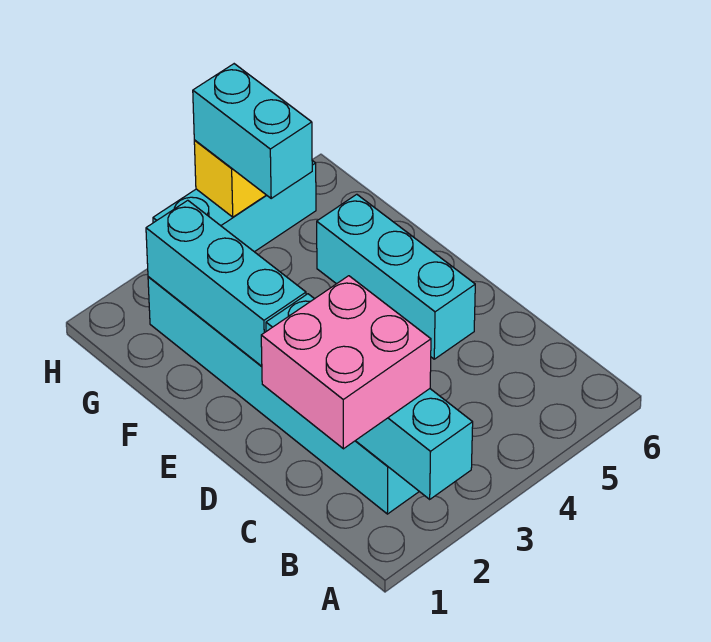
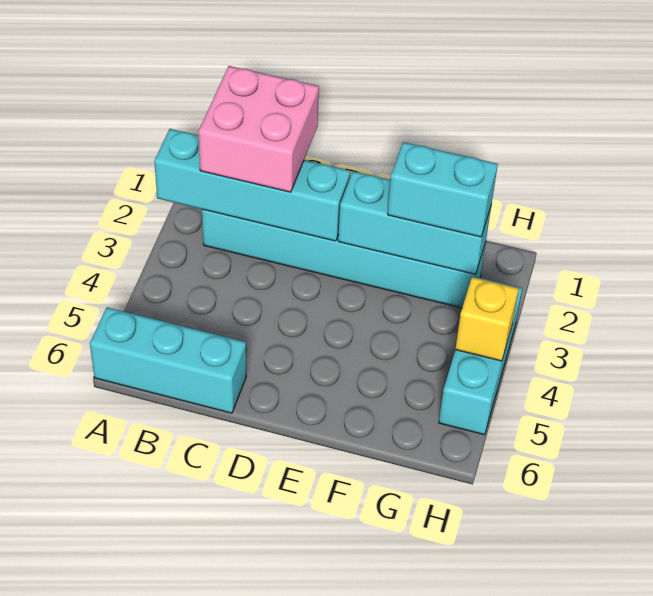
cyan 1x3 brick [317,194,475,359] -> cyan 1x3 brick moved to [90,307,246,413]
cyan 1x2 brick [193,64,312,198] -> cyan 1x2 brick moved to [388,142,498,237]

